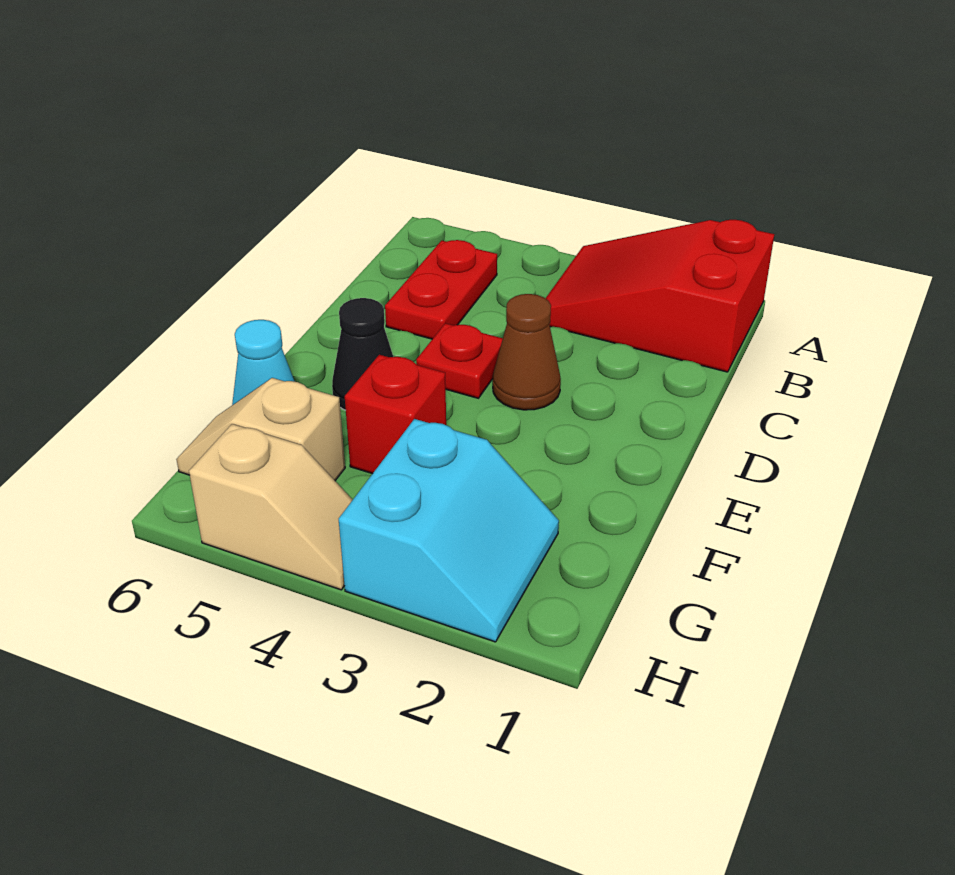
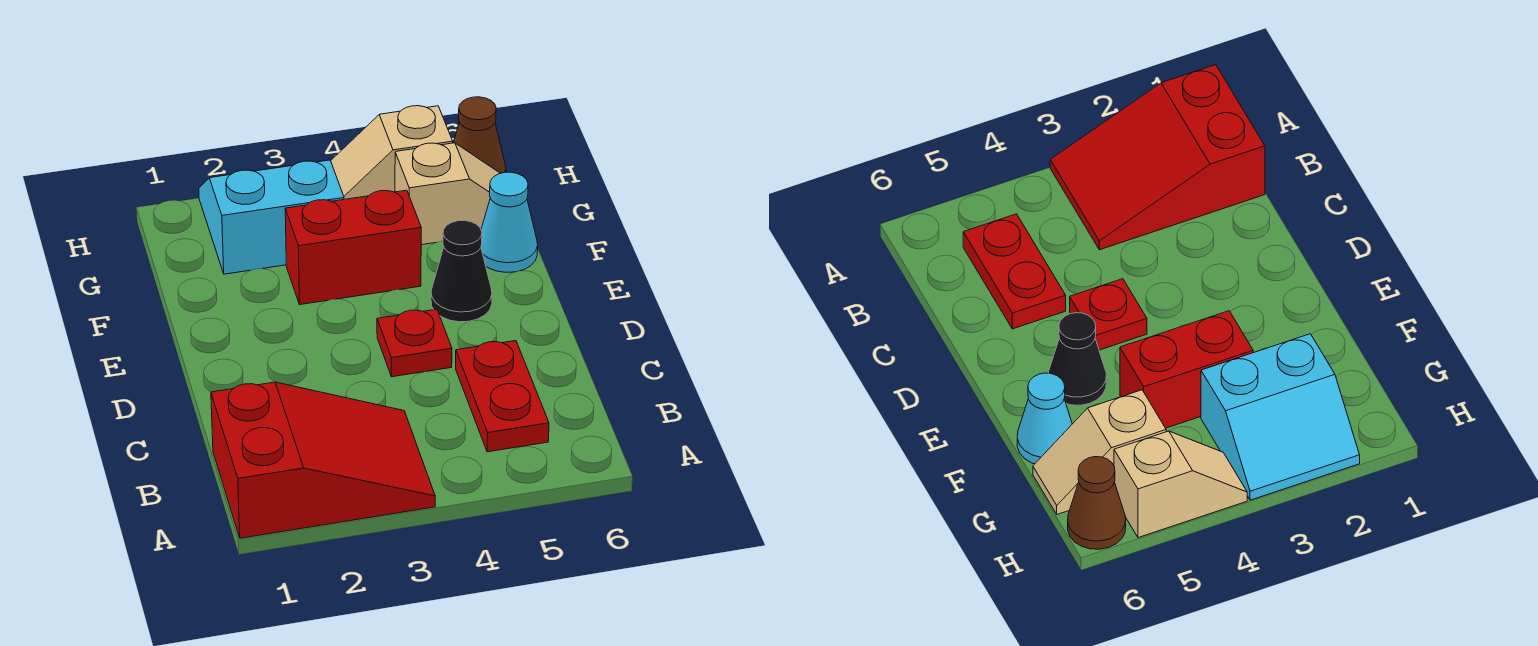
brown 1x1 cone [493,294,561,410] -> brown 1x1 cone moved to [454,97,506,173]
red 1x1 brick [345,355,446,474] -> red 1x2 brick [285,190,421,305]
cyan 2x2 slope [339,419,559,642] -> cyan 2x2 slope turned to [199,160,344,274]

